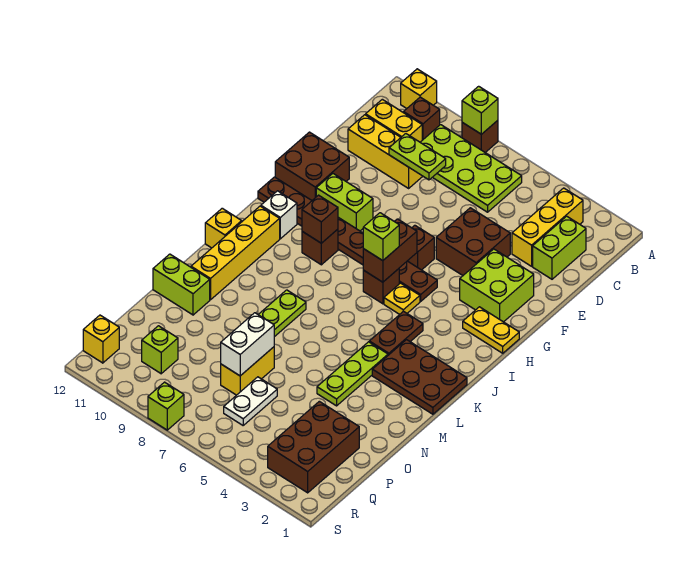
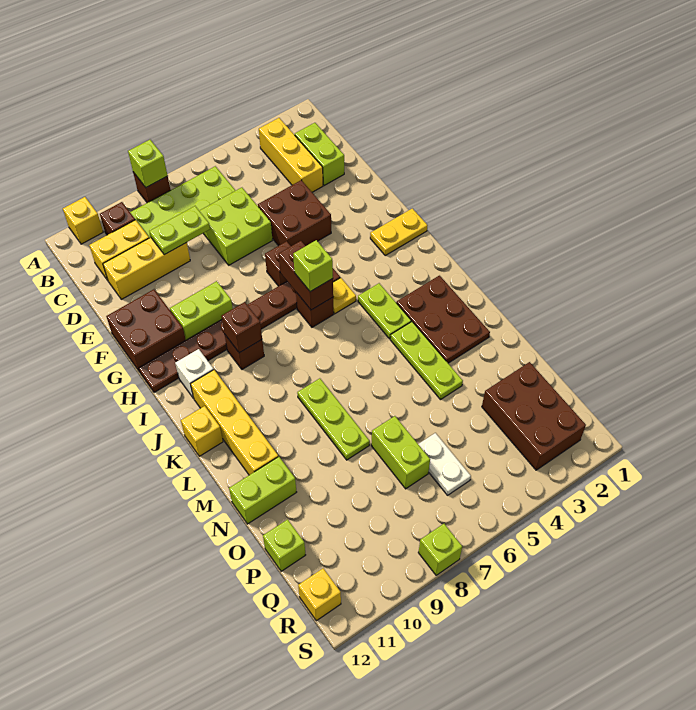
lime 2x2 brick [460,249,534,322] -> lime 2x2 brick moved to [200,187,273,265]
brown 1x2 plate [369,311,423,355] -> lime 1x2 plate [358,283,411,339]
brown 2x3 plate [372,340,467,414] -> brown 2x3 plate turned to [397,276,490,363]
yellow 1x2 brick [221,347,274,395] -> lime 1x2 brick [371,416,430,489]
white 1x2 brick [221,313,274,376] -> none
lime 1x1 brick [142,326,178,374] -> lime 1x1 brick moved to [263,519,305,571]

